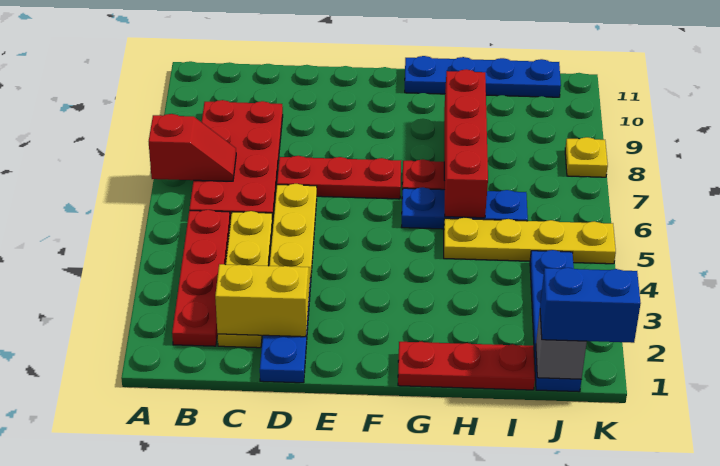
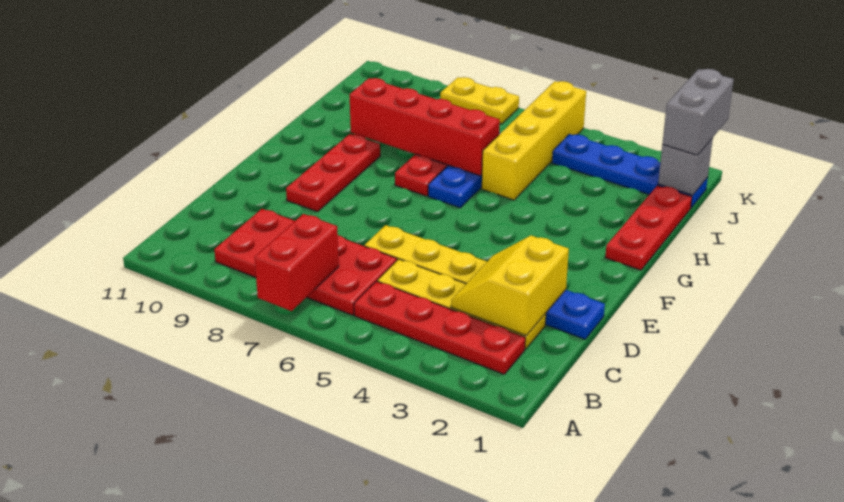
red 1x2 slope [149,114,236,181] -> red 1x2 brick [255,214,339,311]
red 1x3 plate [277,156,401,199] -> red 1x3 plate moved to [286,134,380,212]
blue 1x4 plate [405,56,561,97] -> none
yellow 1x4 plate [444,218,616,264] -> yellow 1x4 brick [482,81,586,200]
blue 1x2 brick [540,268,641,343] -> grey 1x2 brick [662,69,734,155]
yellow 1x1 plate [565,137,608,177] -> yellow 1x2 plate [440,77,519,124]

